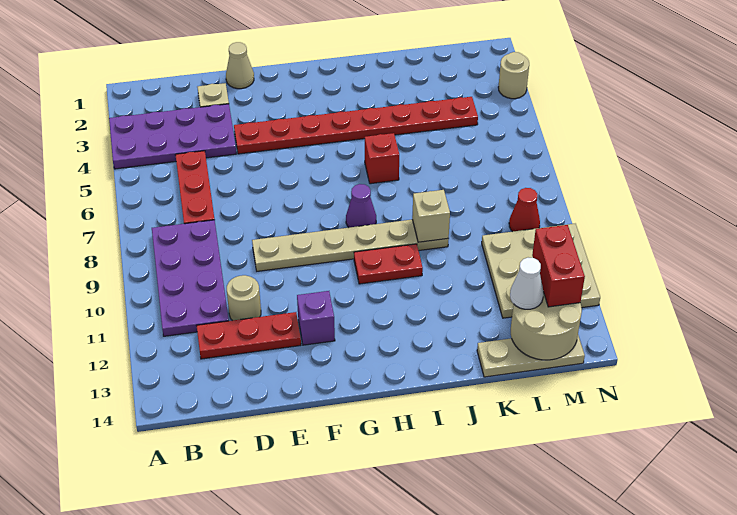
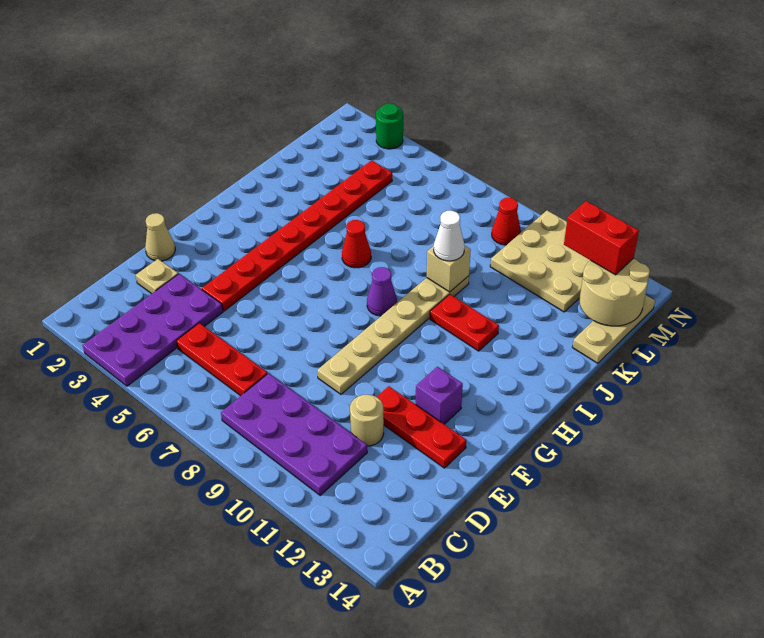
red 1x3 plate [197,312,301,359] -> red 1x3 plate turned to [377,386,466,468]
red 1x2 plate [354,244,423,284] -> red 1x2 plate turned to [430,294,499,351]
red 1x1 brick [365,133,399,184] -> red 1x1 cone [342,220,371,268]
white 1x1 cone [510,258,544,309] -> white 1x1 cone moved to [434,211,465,261]
tan 1x1 round brick [498,52,529,99] -> green 1x1 round brick [376,104,403,149]

